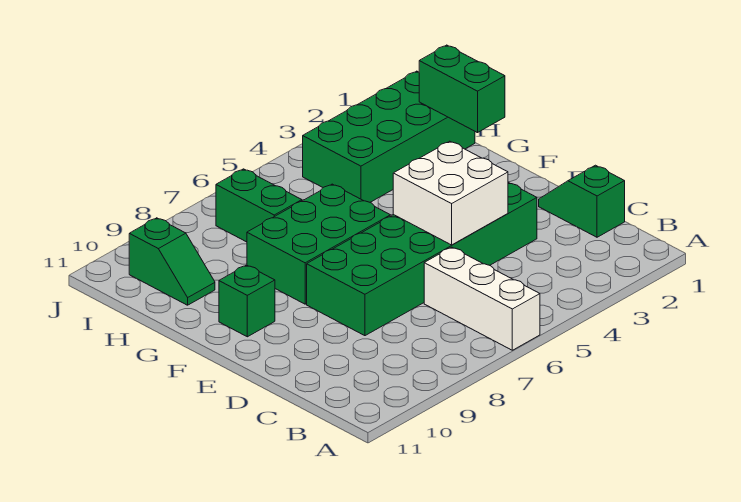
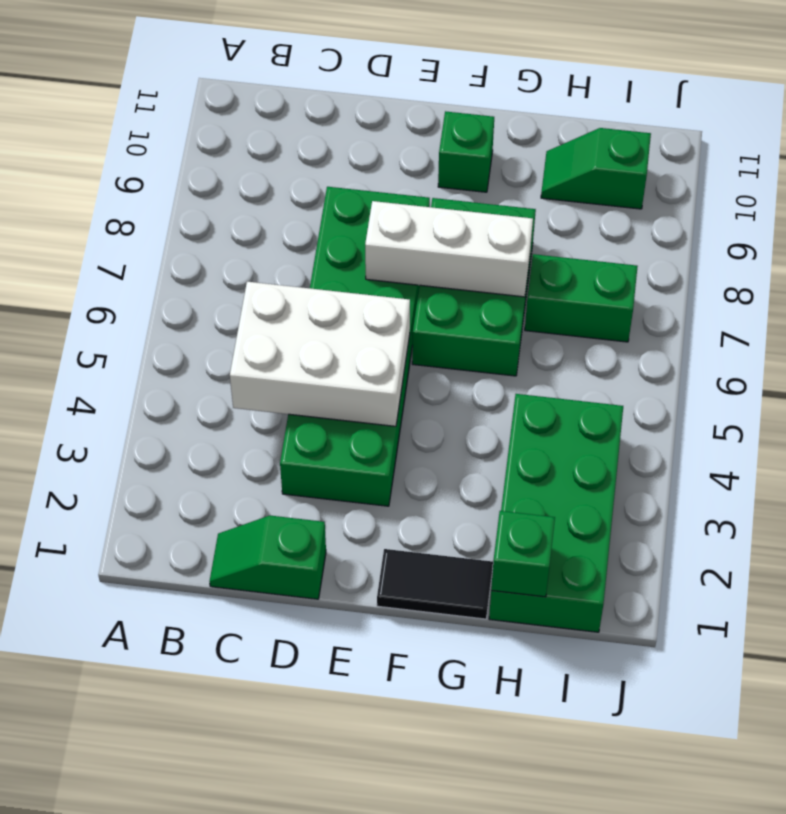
white 1x3 brick [424,247,540,350] -> white 1x3 brick moved to [365,201,533,297]
green 1x2 slope [539,165,625,237] -> green 1x2 slope turned to [209,516,326,599]
white 2x2 brick [393,141,508,245] -> white 2x3 brick [230,281,410,426]
none -> black 1x2 tile [377,549,493,619]
green 1x2 brick [419,45,505,133] -> green 1x1 brick [491,511,555,597]

